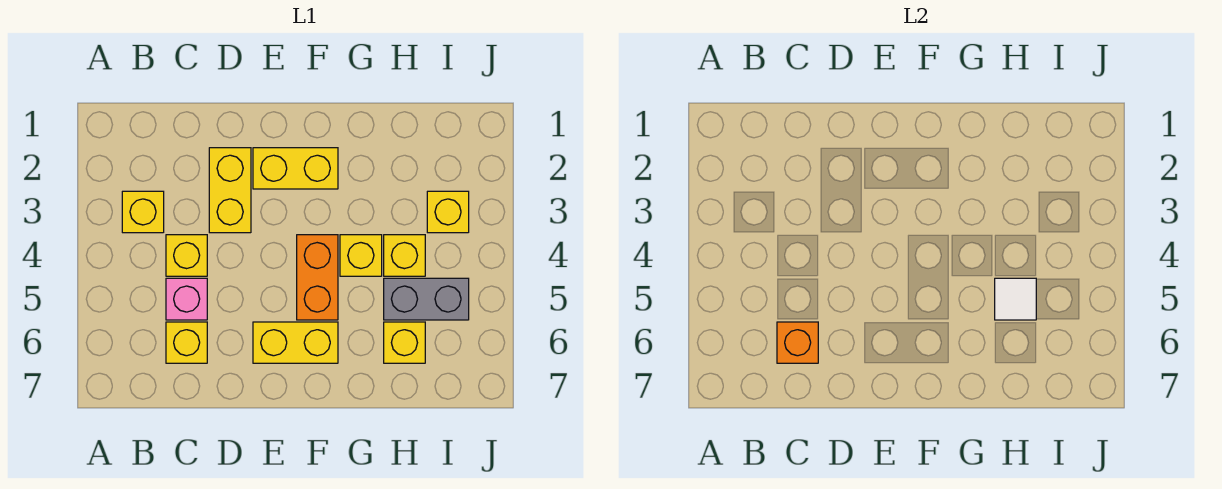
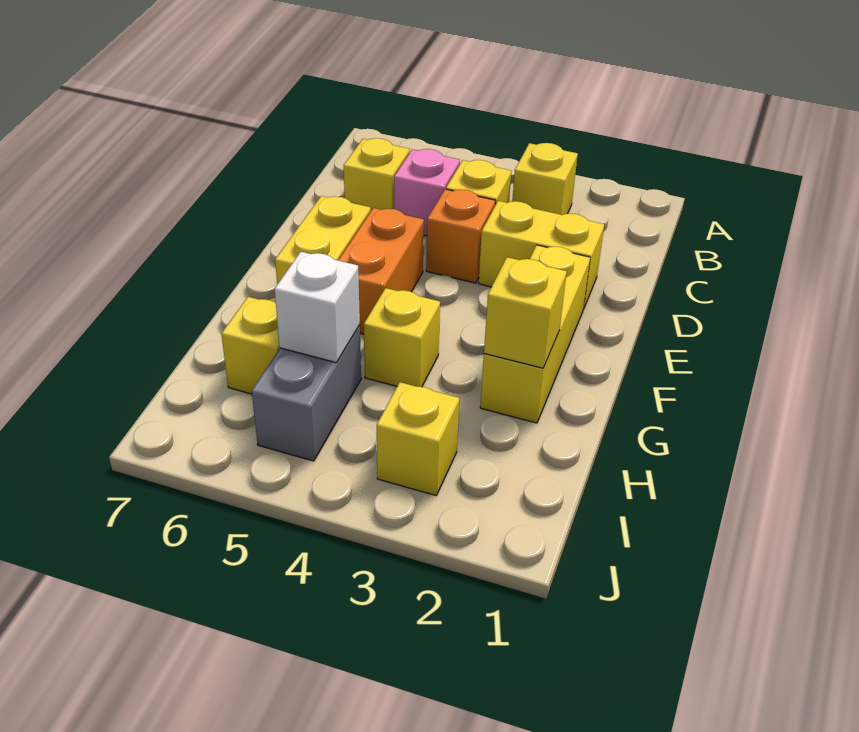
orange 1x1 brick [777,322,818,363] -> orange 1x1 brick moved to [426,189,495,283]
yellow 1x2 brick [253,148,338,189] -> yellow 1x3 brick [480,245,590,423]
orange 1x2 brick [297,235,338,320] -> orange 1x2 brick turned to [338,208,424,334]
yellow 1x1 brick [384,235,425,276] -> yellow 1x1 brick moved to [484,257,567,368]
white 1x1 tile [995,278,1036,320] -> white 1x1 brick [275,252,360,363]

